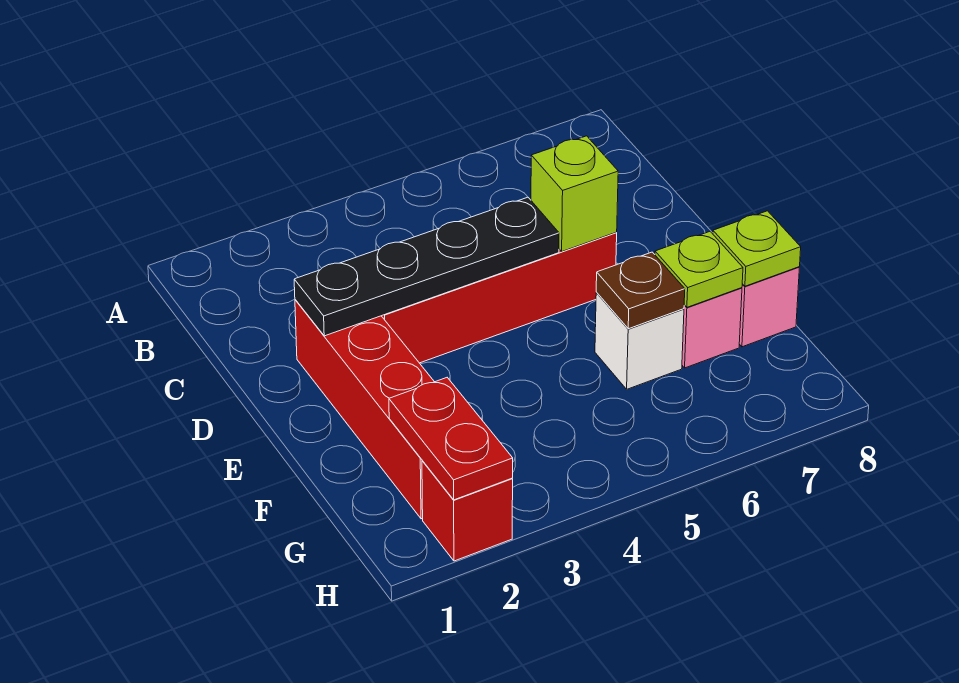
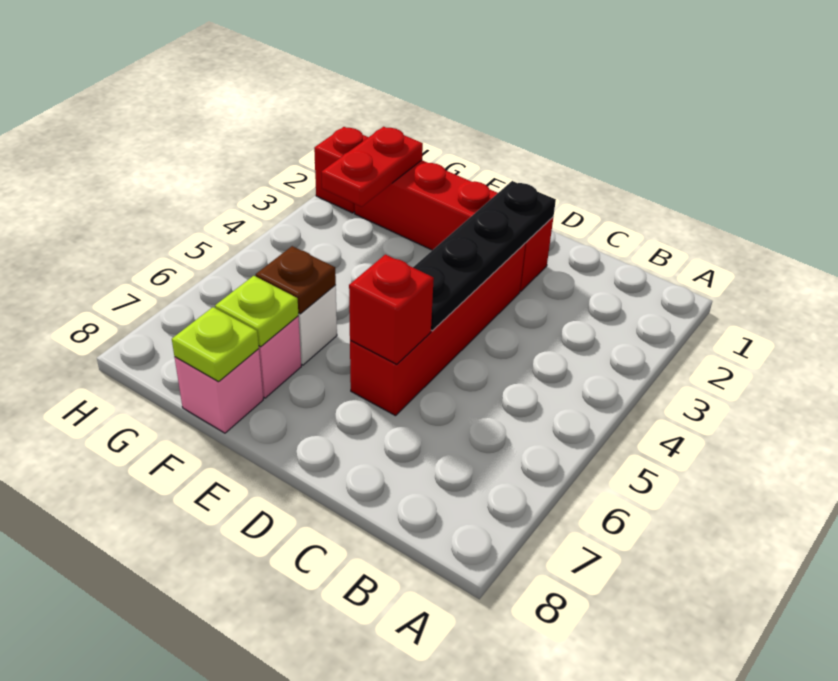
lime 1x1 brick [531,136,618,251] -> red 1x1 brick [349,254,434,364]
red 1x2 plate [389,378,513,500] -> red 1x2 plate turned to [321,127,423,207]

